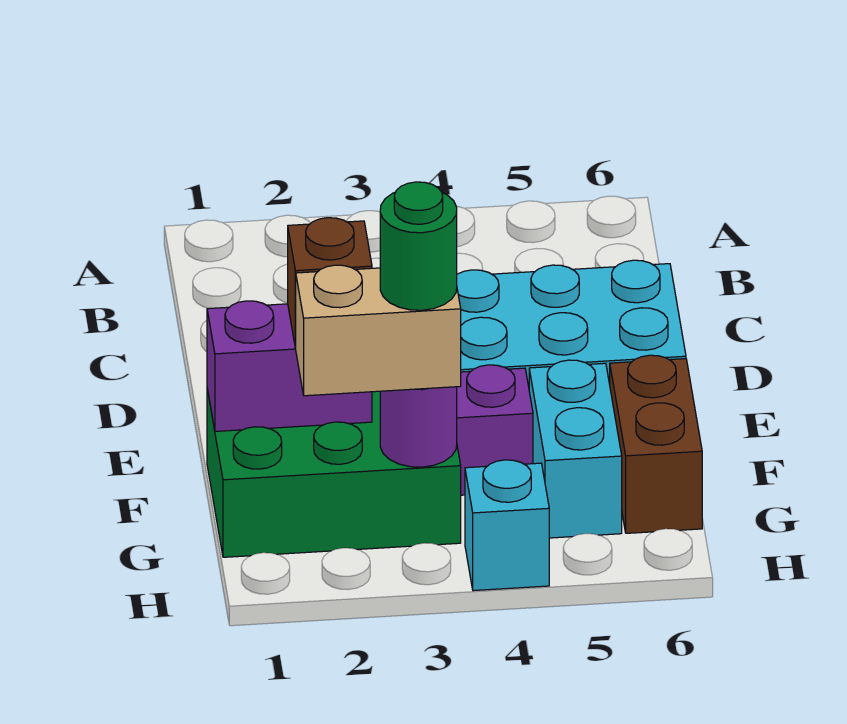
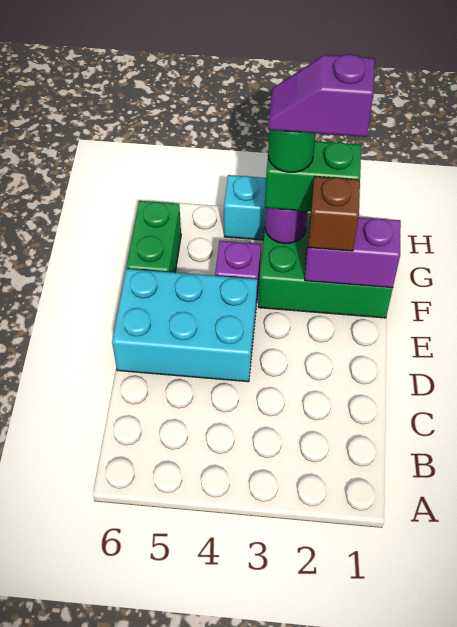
cyan 1x2 brick [529,360,622,538] -> none
brown 1x2 brick [610,355,702,533] -> green 1x2 brick [126,201,181,273]
tan 1x2 brick [296,265,461,396] -> green 1x2 brick [265,141,361,211]
none -> purple 1x2 slope [268,54,375,137]

